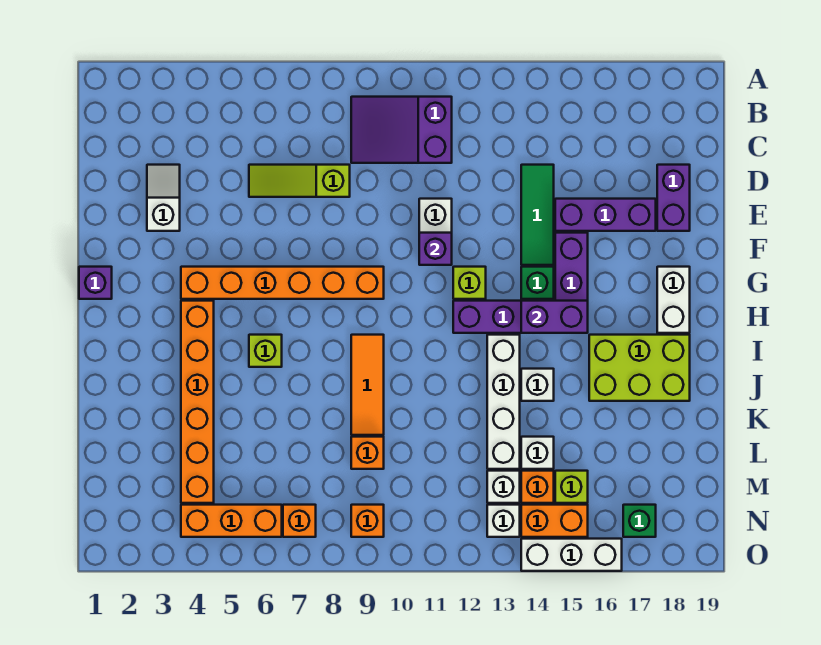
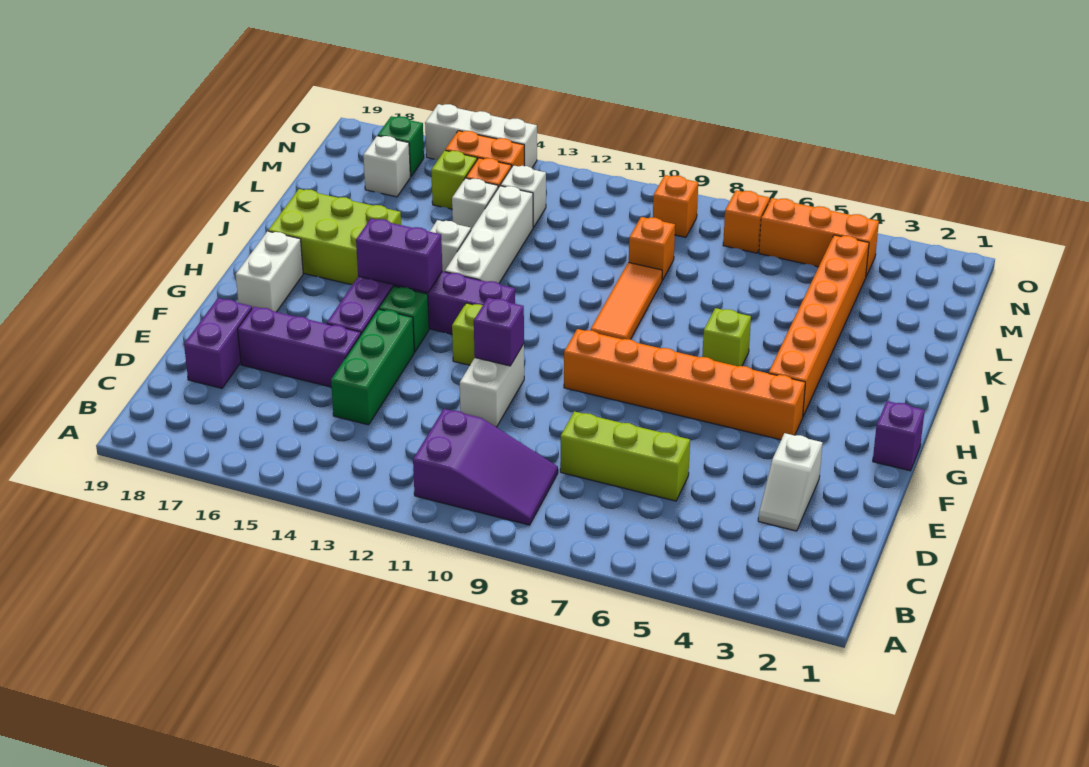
lime 1x3 slope [249,165,350,197] -> lime 1x3 brick [560,411,690,501]
green 1x3 tile [521,165,554,265] -> green 1x3 brick [331,309,414,425]
white 1x1 brick [487,505,520,537] -> white 1x1 brick moved to [363,136,410,197]

